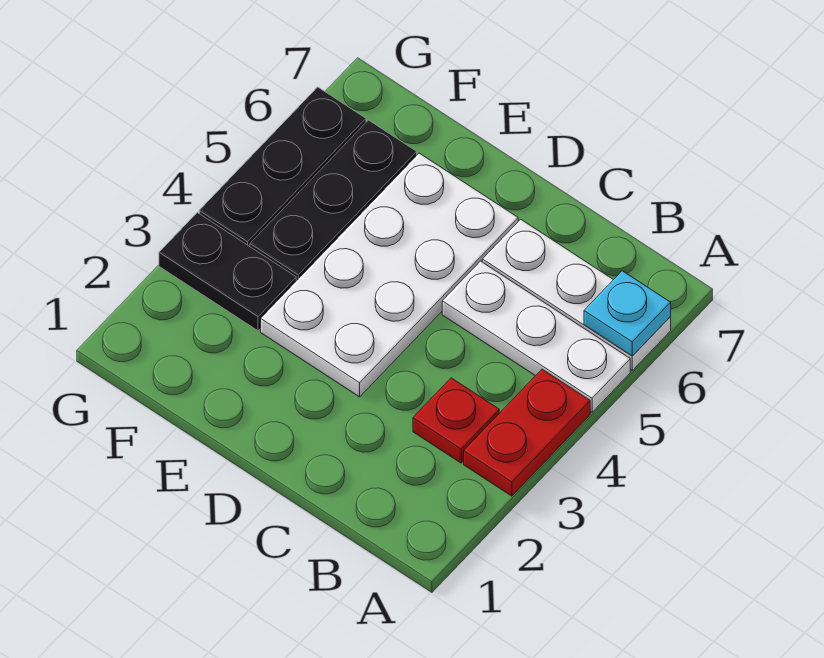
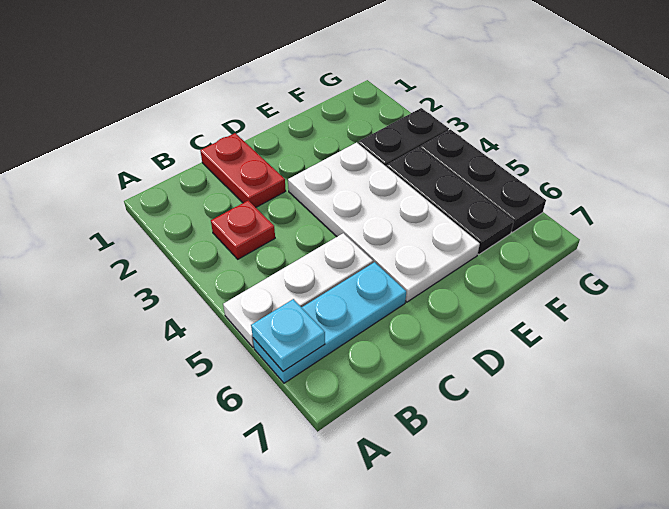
red 1x2 plate [464,369,590,496] -> red 1x2 plate moved to [200,133,286,207]
white 1x3 plate [482,219,671,370] -> cyan 1x3 plate [253,262,406,383]

